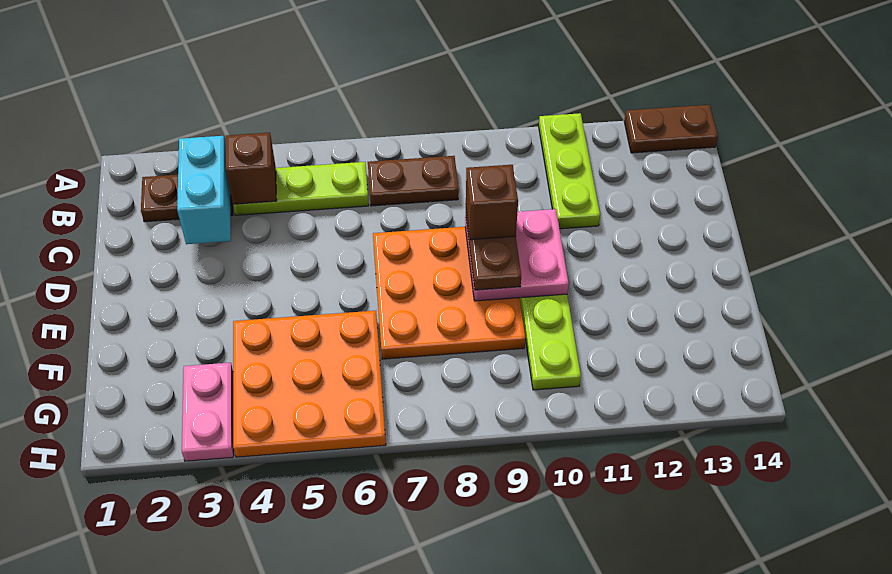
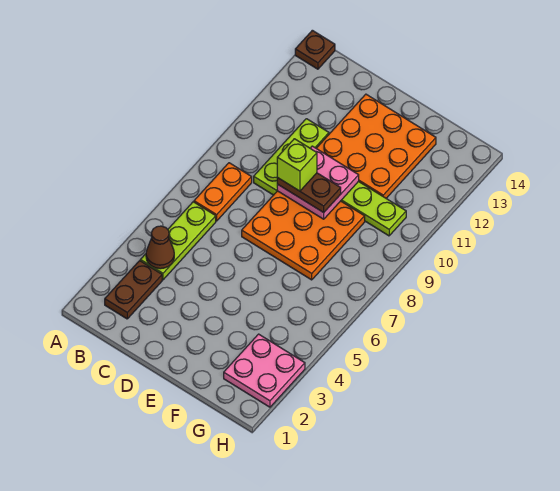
lime 1x3 plate [539,113,600,229] -> lime 1x3 plate turned to [254,119,329,195]
brown 1x2 plate [624,105,718,153] -> brown 1x1 plate [295,30,335,69]
cyan 1x2 brick [177,136,231,244] -> none
brown 1x1 brick [226,133,277,204] -> brown 1x1 cone [146,226,174,269]
brown 1x2 plate [368,156,459,206] -> orange 1x2 plate [194,163,252,221]
brown 1x1 brick [466,165,518,240] -> lime 1x1 brick [277,139,317,191]
orange 3x3 plate [233,311,386,457] -> orange 3x3 plate moved to [316,94,436,198]
pink 1x2 plate [182,363,234,461] -> pink 2x2 plate [224,334,305,407]

